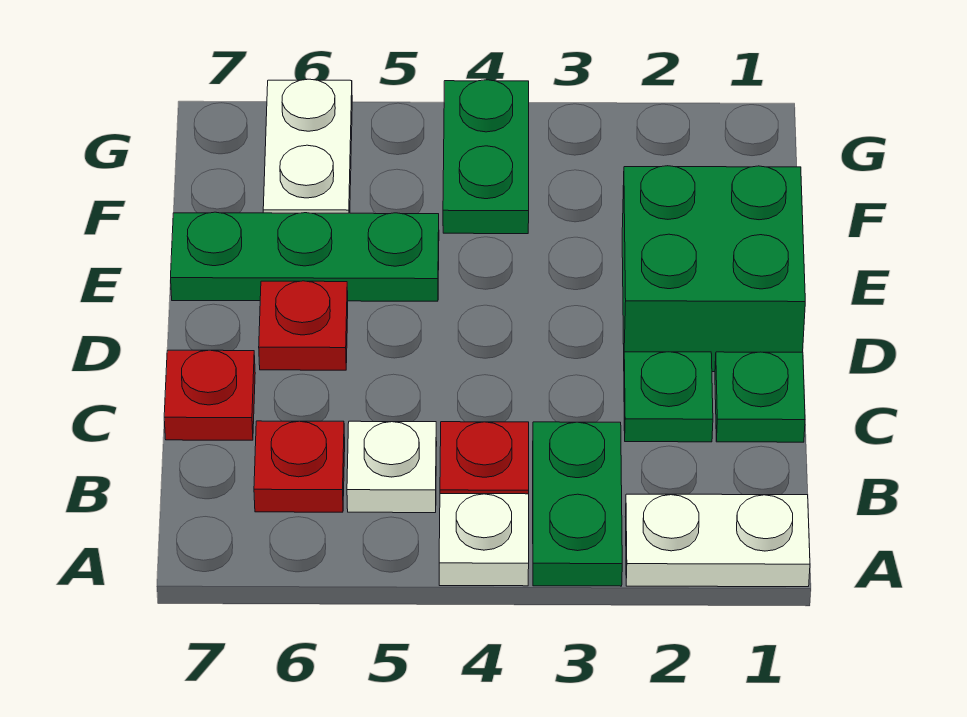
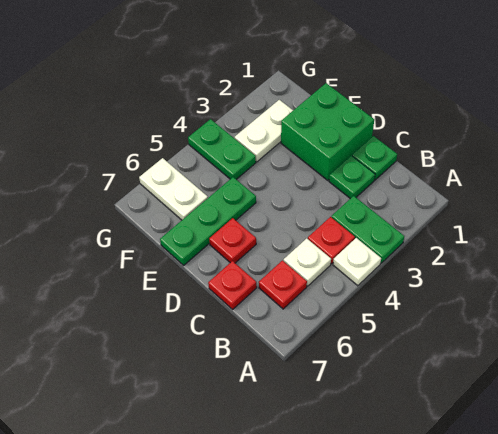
white 1x2 plate [625,494,810,587] -> white 1x2 plate moved to [235,100,293,162]

